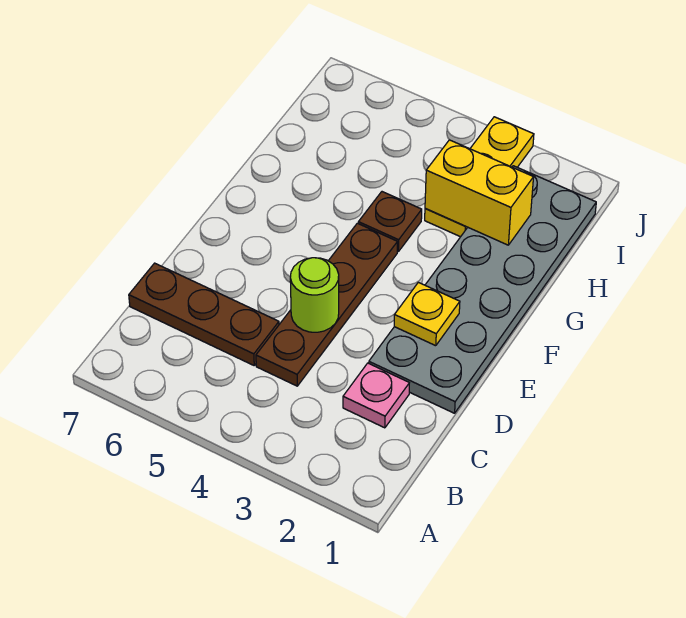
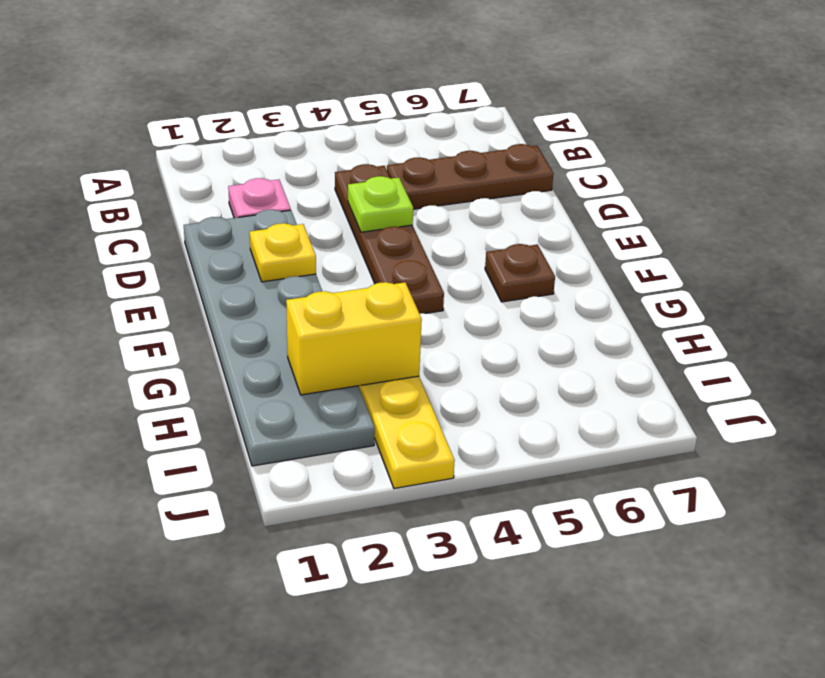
lime 1x1 round brick [290,258,339,332] -> lime 1x1 plate [348,176,413,232]
brown 1x1 plate [358,192,422,252] -> brown 1x1 plate moved to [485,244,555,302]

